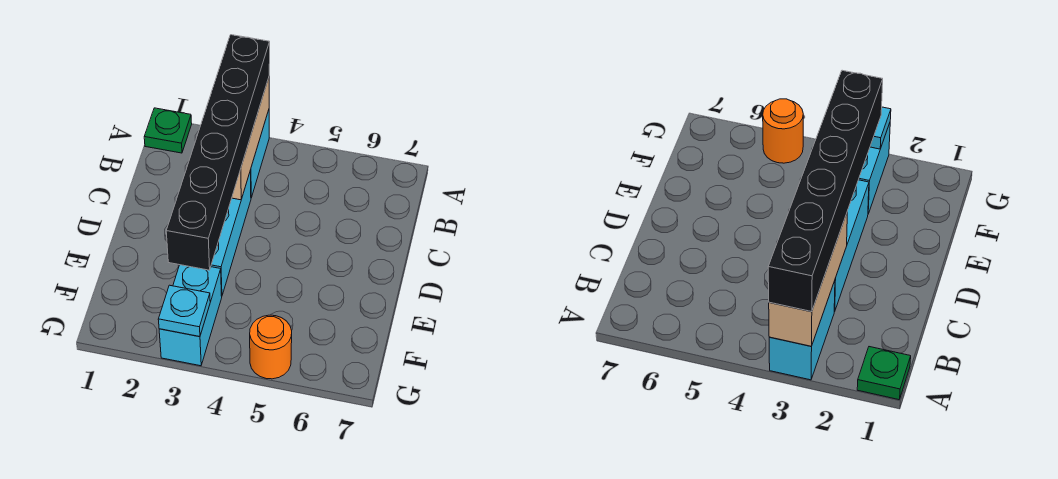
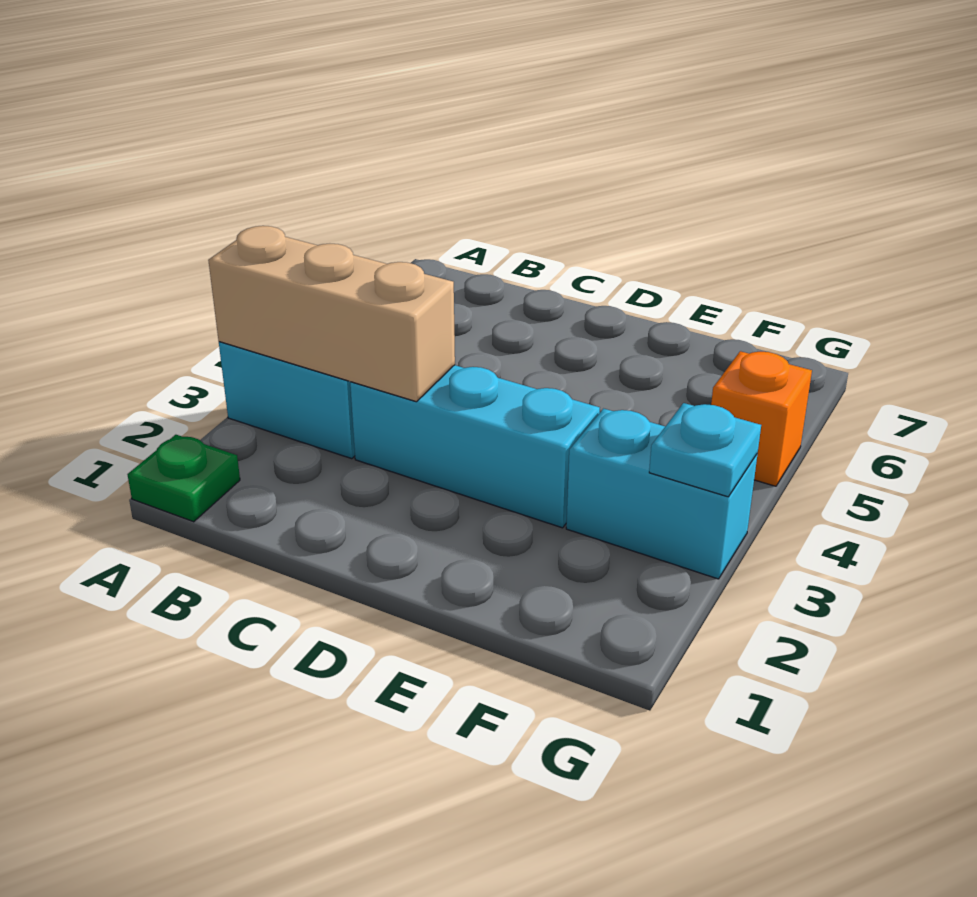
black 1x6 brick [166,35,270,270] -> none
orange 1x1 round brick [250,315,292,379] -> orange 1x1 brick [711,351,812,486]

